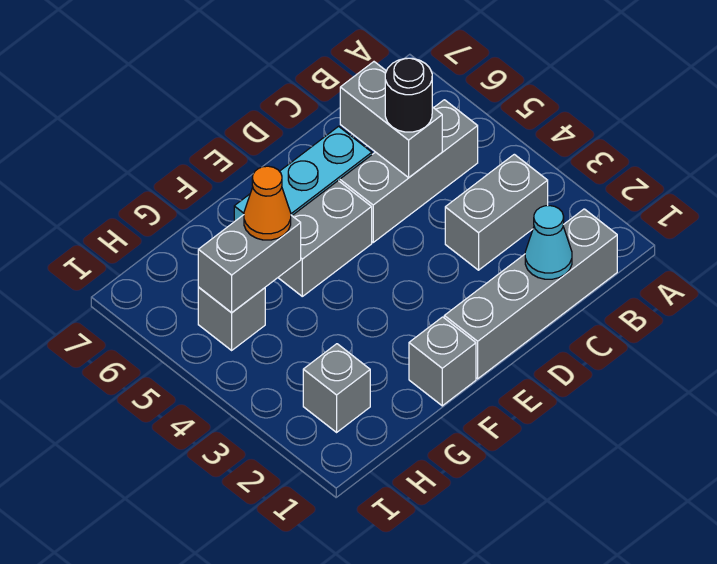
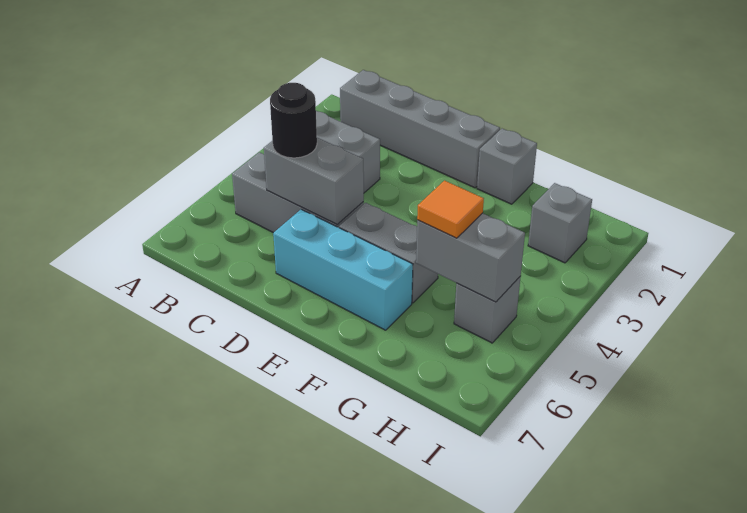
cyan 1x1 cone [525,206,572,279] -> none
grey 1x2 brick [340,62,442,178] -> grey 1x2 brick turned to [264,138,364,225]
orange 1x1 cone [244,166,291,240] -> orange 1x1 tile [417,181,484,238]

